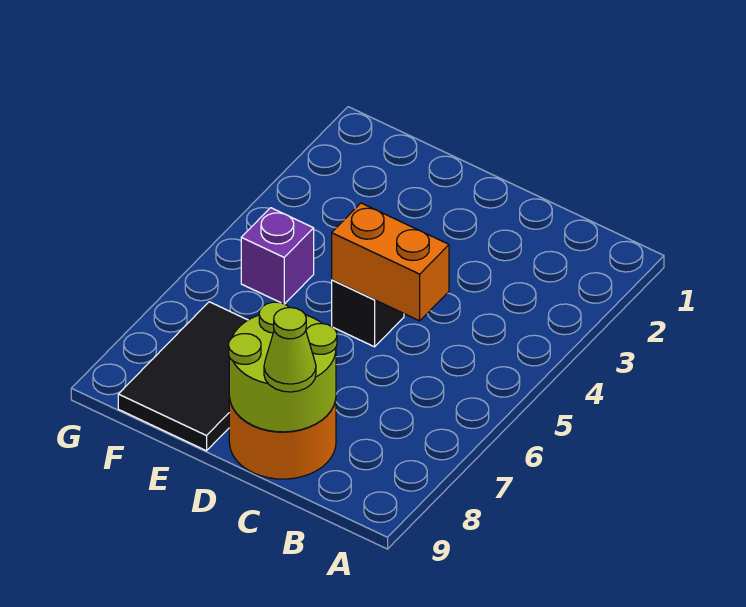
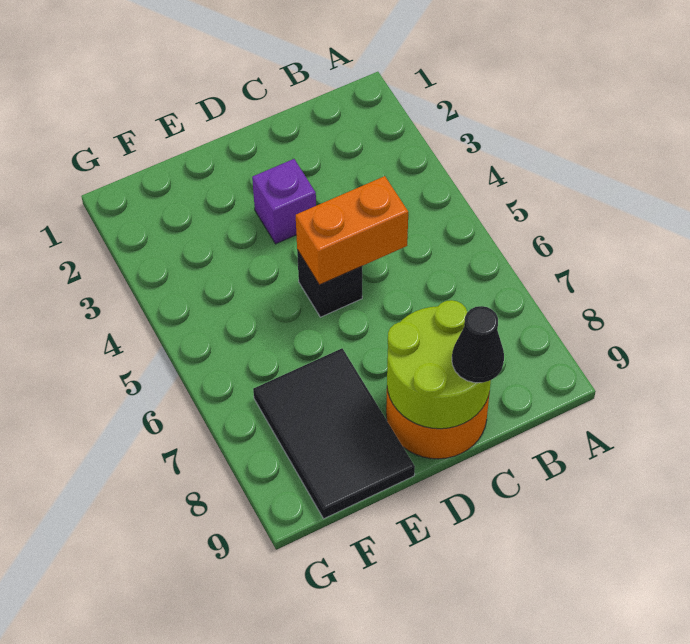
lime 1x1 cone [264,308,316,392] -> black 1x1 cone [452,306,504,383]
purple 1x1 brick [241,208,314,304] -> purple 1x1 brick moved to [252,159,316,244]

